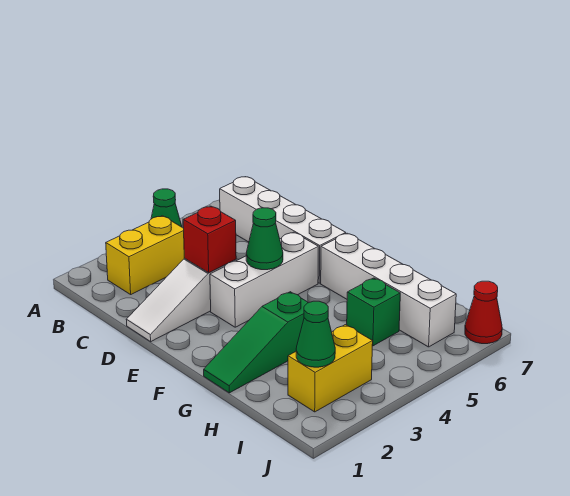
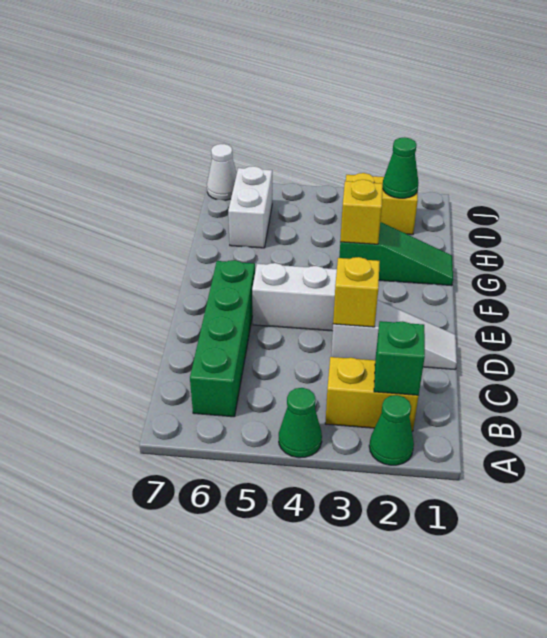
white 1x4 brick [220,177,346,283] -> green 1x4 brick [190,260,255,417]
red 1x1 brick [183,206,236,273] -> yellow 1x1 brick [333,257,380,327]
green 1x1 cone [246,208,283,270] -> green 1x1 cone moved to [369,395,414,465]
white 1x4 brick [321,233,456,347] -> white 1x2 brick [228,166,272,248]
none -> yellow 1x1 brick [340,180,383,244]
green 1x1 brick [347,278,400,346] -> green 1x1 brick moved to [374,321,425,395]
red 1x1 cone [465,281,502,344] -> white 1x1 cone [207,144,237,200]

